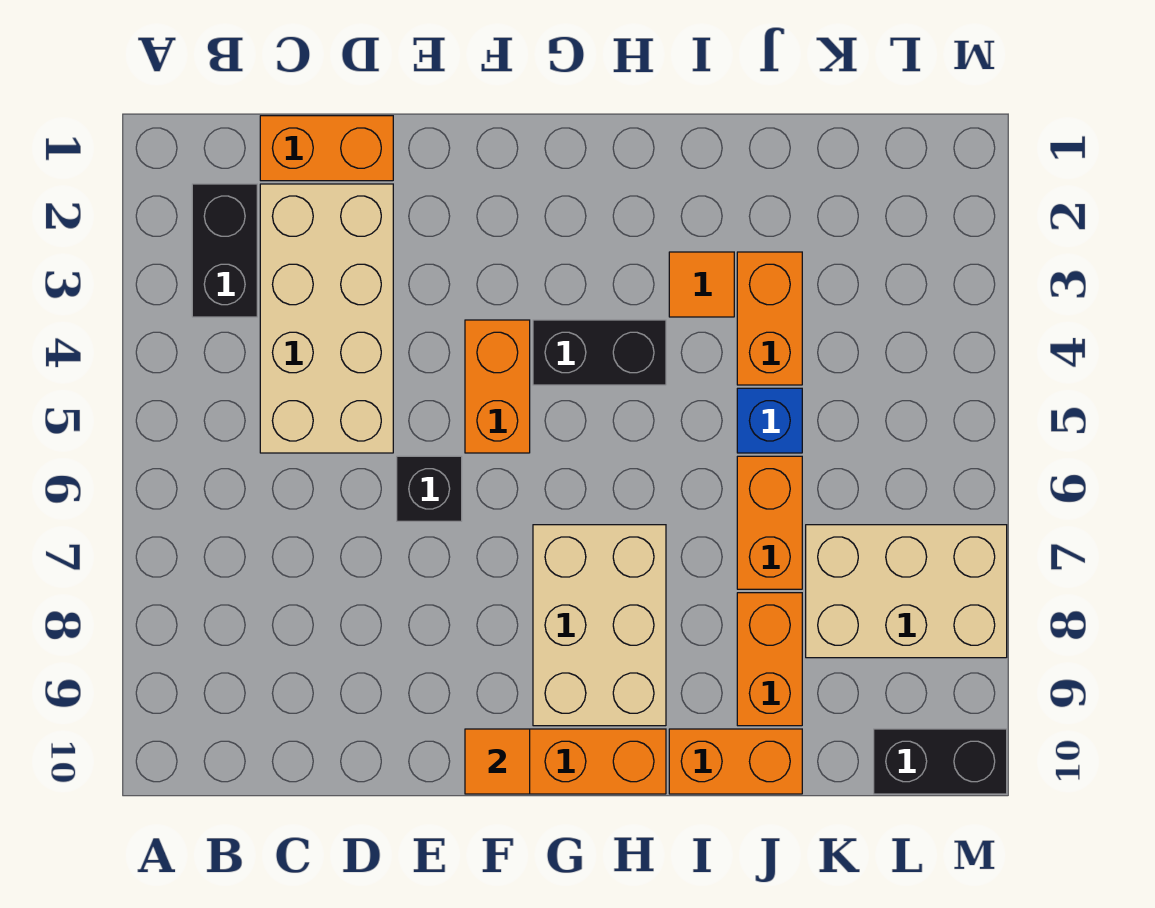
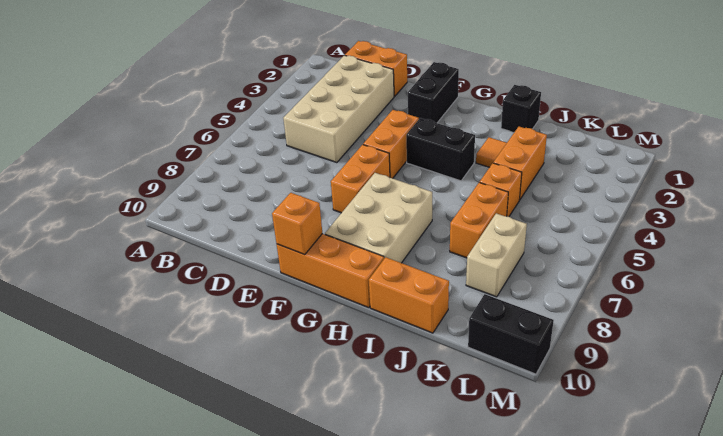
black 1x2 brick [192,184,257,317] -> black 1x2 brick moved to [408,62,459,123]
black 1x1 brick [397,456,462,521] -> black 1x1 brick moved to [501,85,541,132]
orange 1x1 tile [465,729,530,794] -> orange 1x1 brick [272,193,322,255]
blue 1x1 brick [737,388,802,453] -> orange 1x1 brick [480,163,522,217]
orange 1x2 brick [737,593,802,726] -> orange 1x2 brick moved to [331,145,390,213]
tan 2x3 brick [806,525,1007,658] -> tan 1x2 brick [466,213,527,297]

